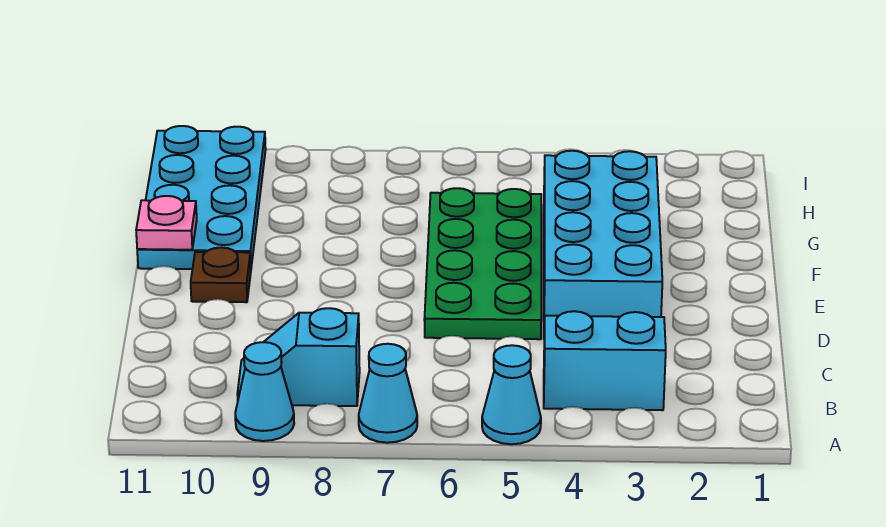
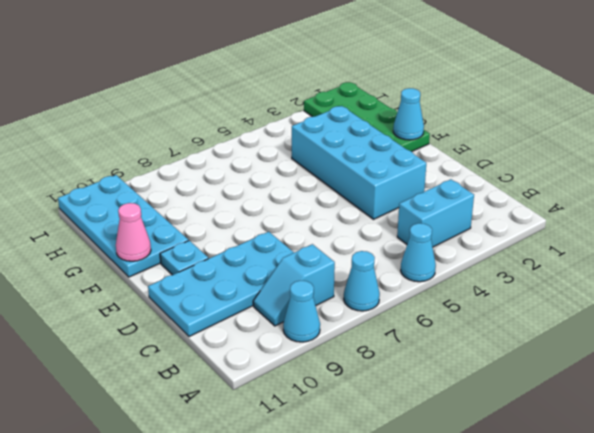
none -> cyan 2x4 plate [148,232,294,337]
green 2x4 plate [424,188,541,339] -> green 2x4 plate moved to [304,82,430,151]
brown 1x1 plate [191,248,251,302] -> cyan 1x1 plate [160,241,208,275]
none -> cyan 1x1 cone [393,88,424,140]
pink 1x1 plate [136,196,197,250] -> pink 1x1 cone [116,203,151,261]

